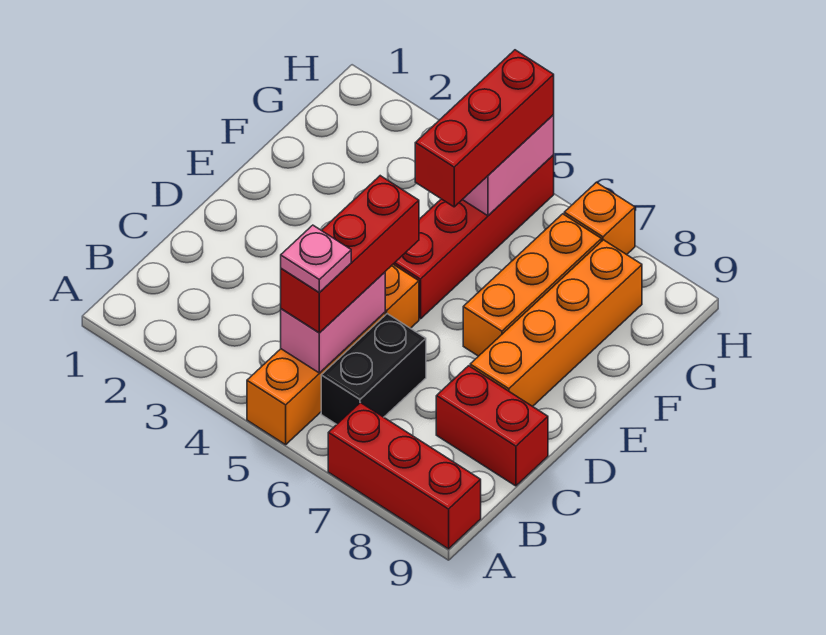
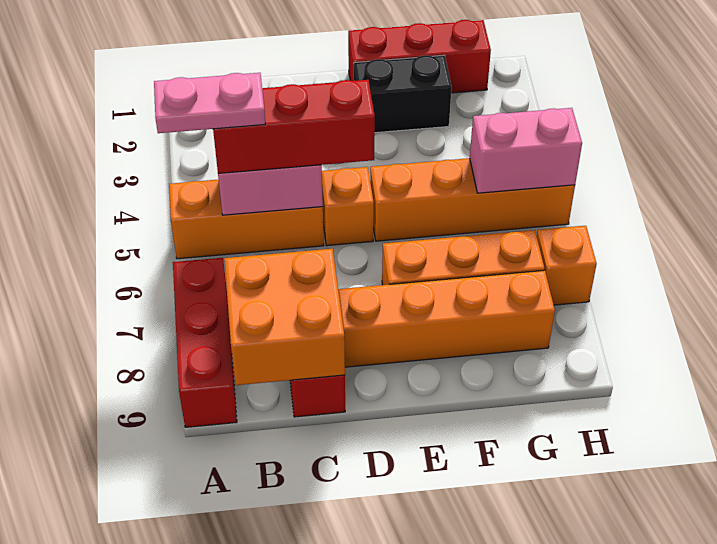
pink 1x1 plate [281,225,351,293] -> pink 1x2 plate [154,73,265,133]
black 1x2 brick [321,314,426,424] -> black 1x2 brick moved to [354,55,452,133]
none -> orange 2x2 brick [224,249,345,385]
red 1x4 brick [393,155,554,319] -> orange 1x4 brick [370,158,575,241]
red 1x3 brick [415,50,554,207] -> red 1x3 brick moved to [348,20,491,93]

